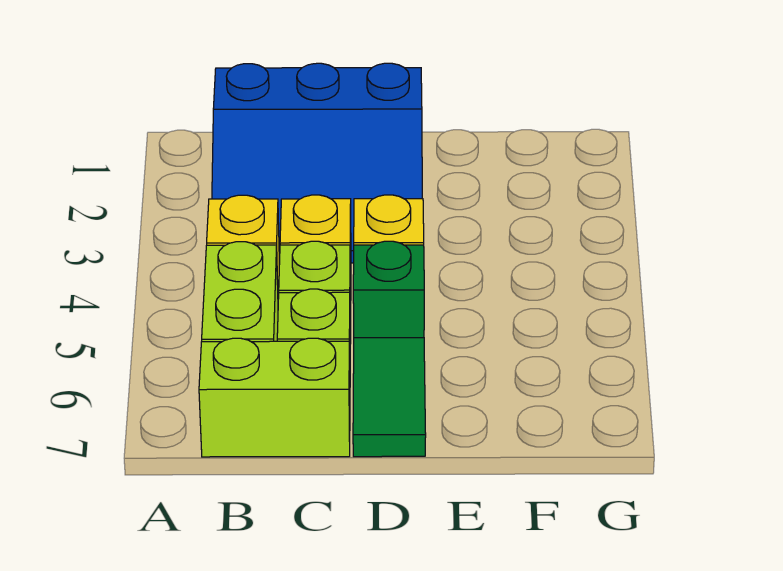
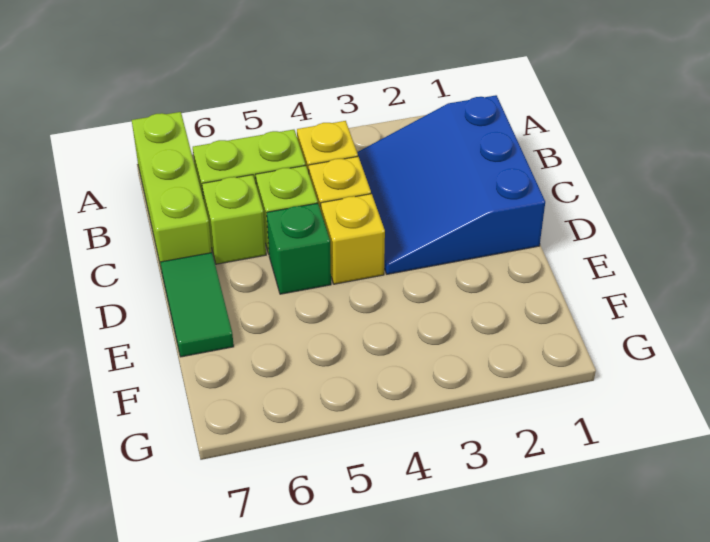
lime 1x2 brick [199,338,350,457] -> lime 1x3 brick [132,112,212,271]
green 1x2 tile [353,338,426,457] -> green 1x2 tile turned to [161,253,234,357]

